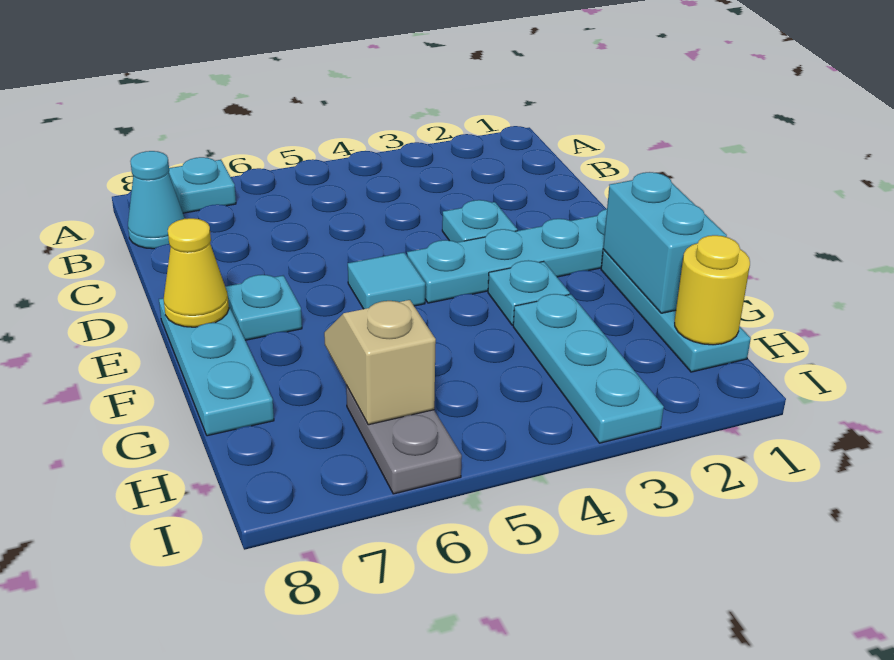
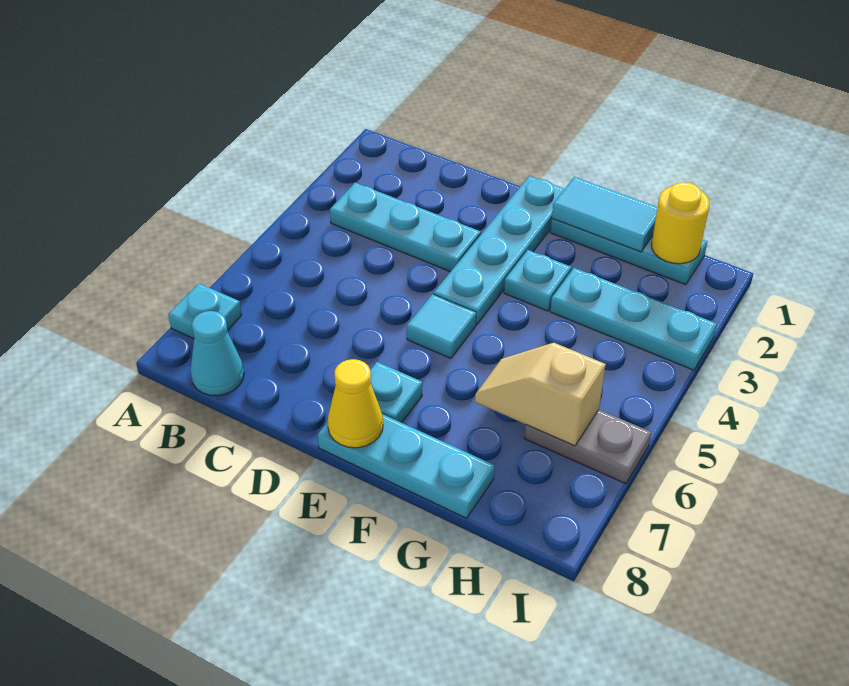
cyan 1x1 plate [442,200,517,242] -> cyan 1x3 plate [330,183,481,272]
cyan 1x2 brick [603,172,727,313] -> cyan 1x2 tile [552,177,658,252]

